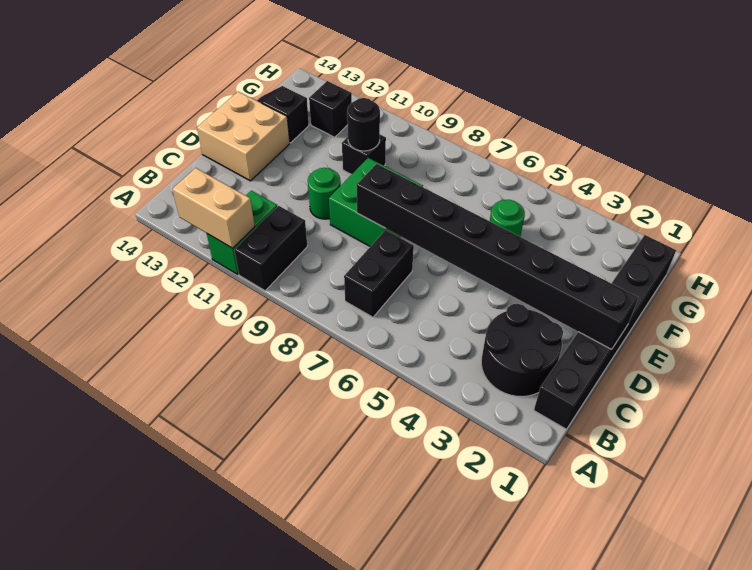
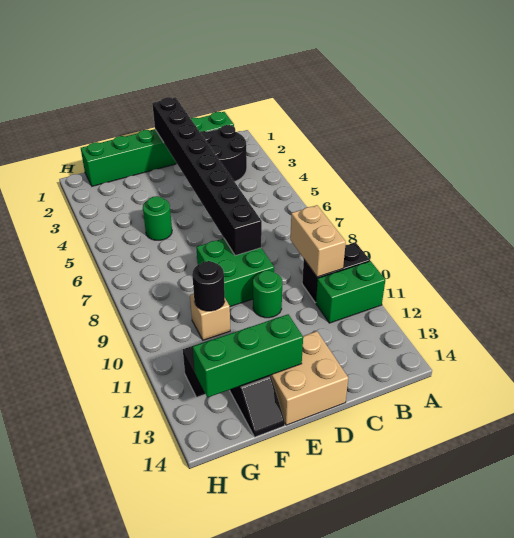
tan 1x2 brick [172,168,255,248] -> tan 1x2 brick moved to [290,205,346,277]
black 1x6 brick [534,235,676,429] -> green 1x6 brick [81,112,234,186]
black 1x2 brick [344,230,414,317] -> none
none -> green 1x3 brick [193,314,303,397]
black 1x1 brick [342,135,386,175] -> tan 1x1 brick [190,294,230,340]

